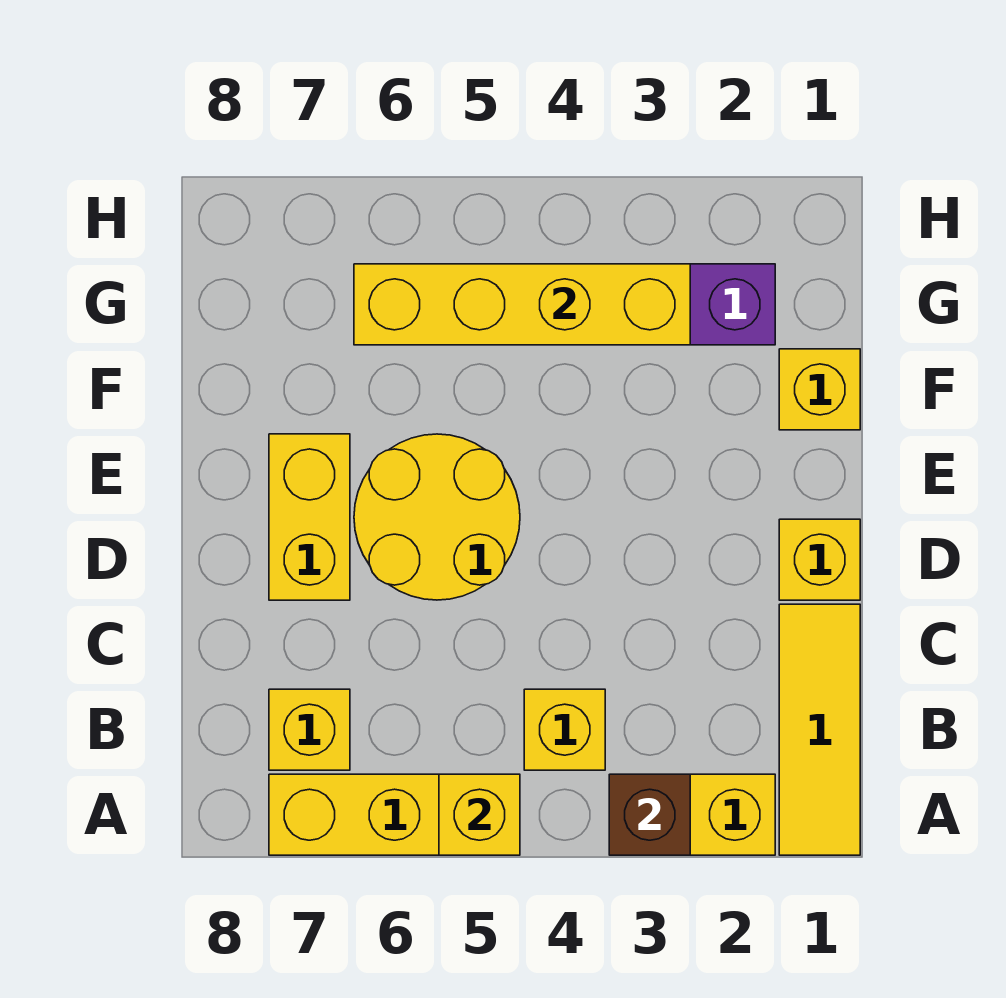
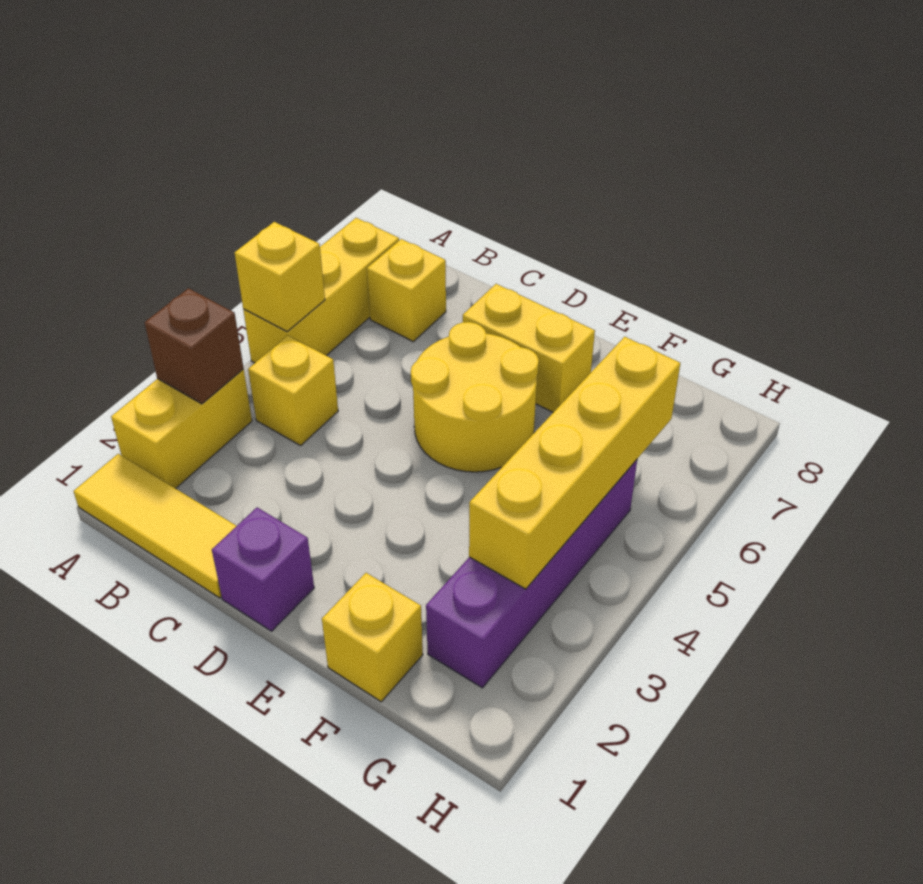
yellow 1x1 brick [779,519,860,600] -> purple 1x1 brick [212,508,314,631]

